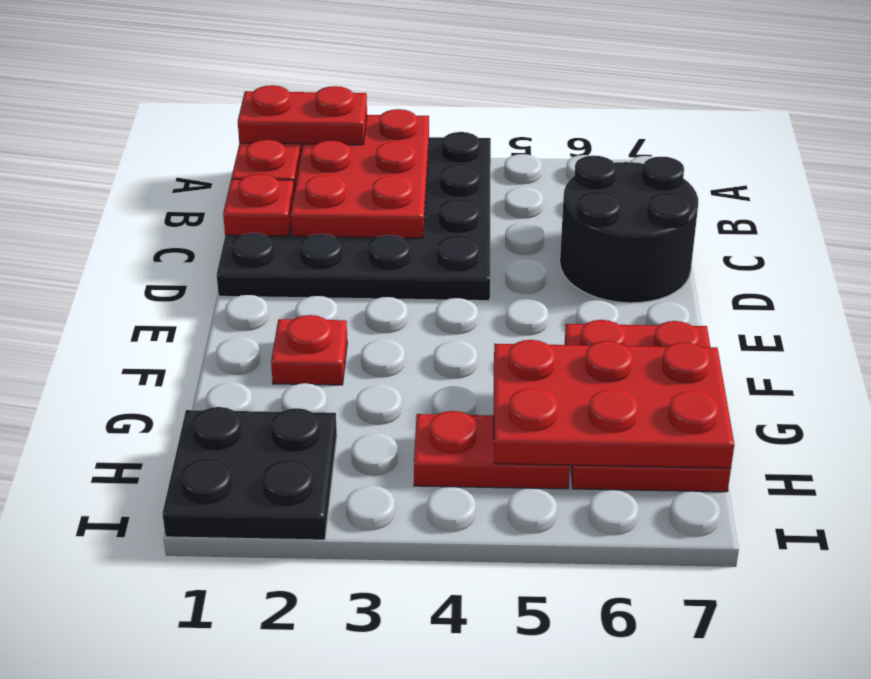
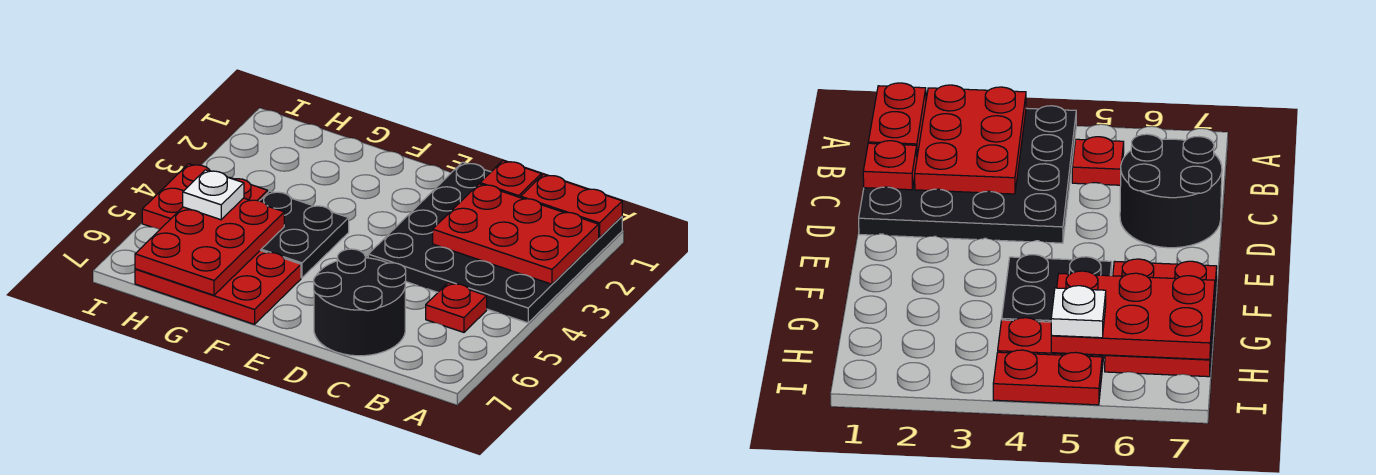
red 1x2 plate [238,85,367,145] -> red 1x2 plate moved to [142,164,227,230]
red 1x1 plate [271,315,347,385] -> red 1x1 plate moved to [426,283,487,332]
black 2x2 plate [162,407,337,540] -> black 2x2 plate moved to [260,191,349,278]
none -> white 1x1 plate [183,170,244,220]

